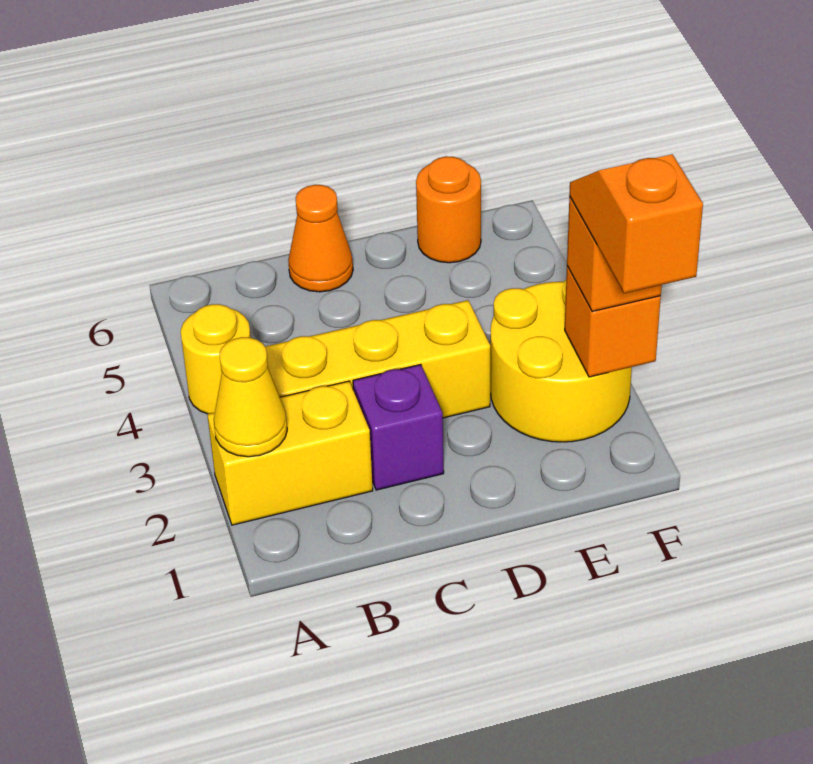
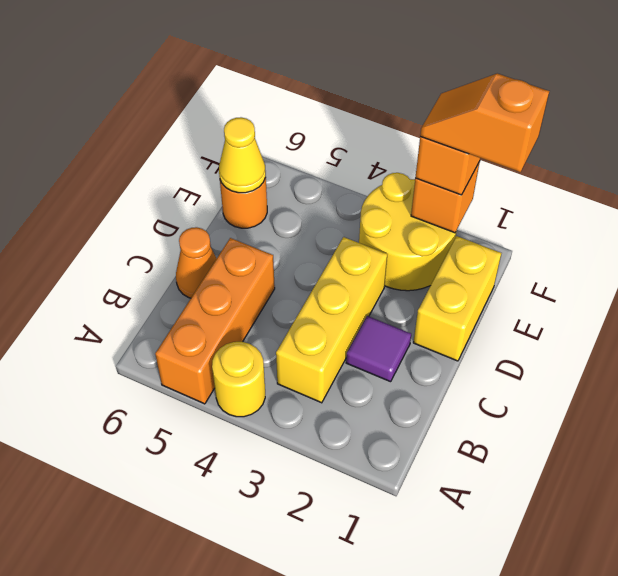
yellow 1x2 brick [207,381,373,525] -> yellow 1x2 brick moved to [413,236,501,361]
yellow 1x1 cone [214,337,287,457] -> yellow 1x1 cone moved to [219,117,266,193]
none -> orange 1x3 brick [155,238,275,404]
purple 1x1 brick [353,364,444,490] -> purple 1x1 tile [346,316,411,382]

